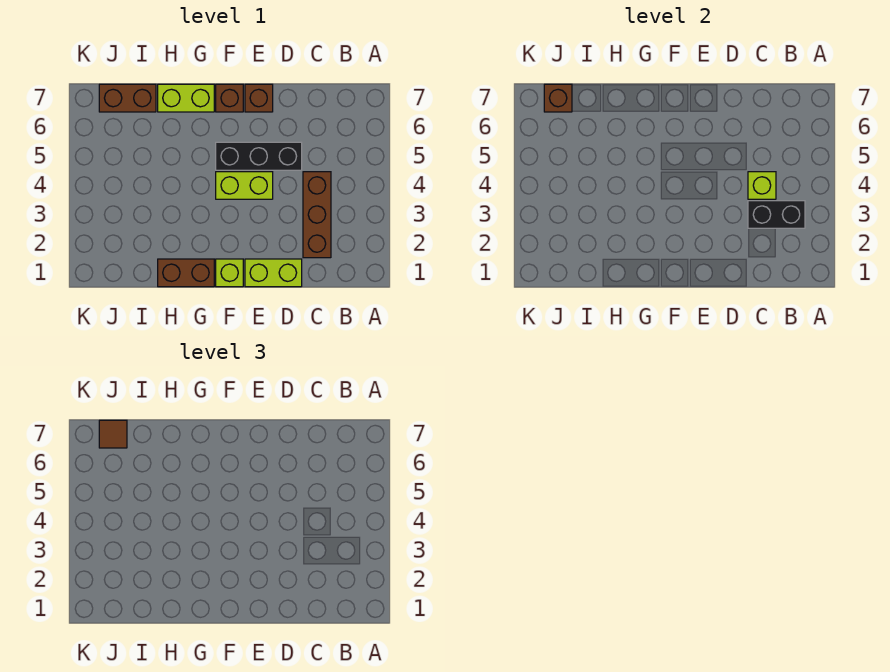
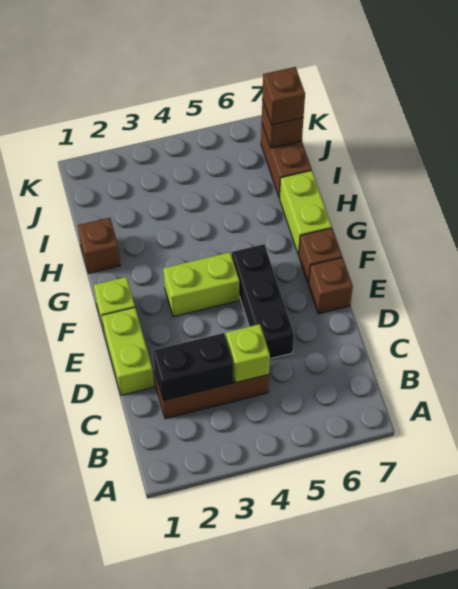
black 1x2 brick [748,201,805,228] -> black 1x2 brick turned to [153,333,234,400]
lime 1x2 brick [216,172,273,199] -> lime 1x2 brick turned to [163,252,239,317]
brown 1x2 brick [158,259,214,287] -> brown 1x1 brick [78,218,120,273]
brown 1x1 tile [99,420,127,448] -> brown 1x1 brick [262,67,305,125]

